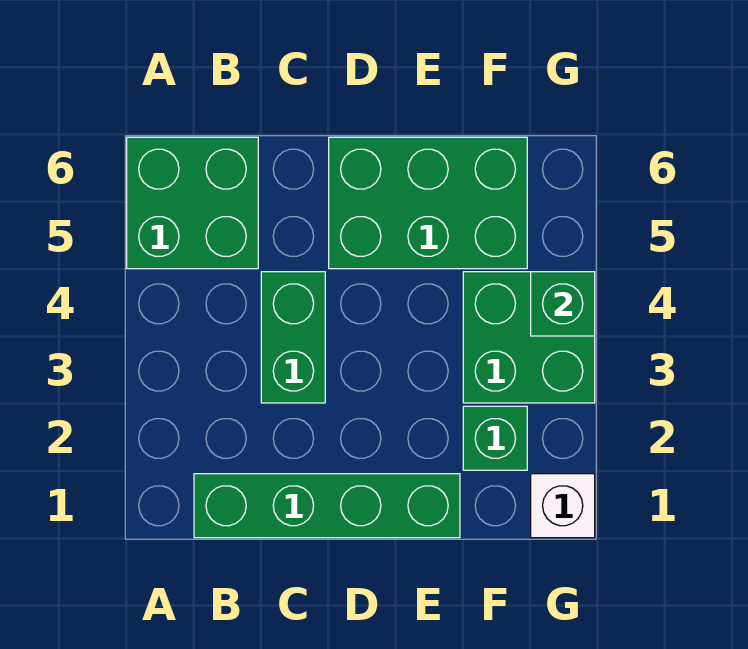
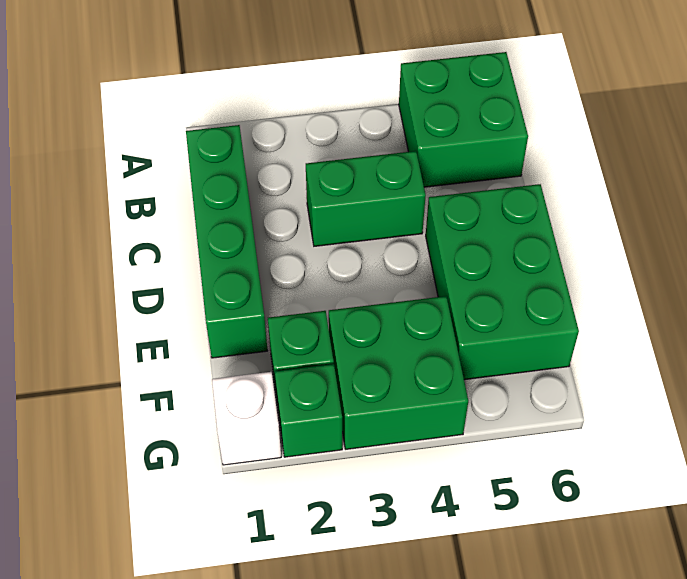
green 1x1 brick [531,272,595,336] -> green 1x1 brick moved to [275,364,342,457]

